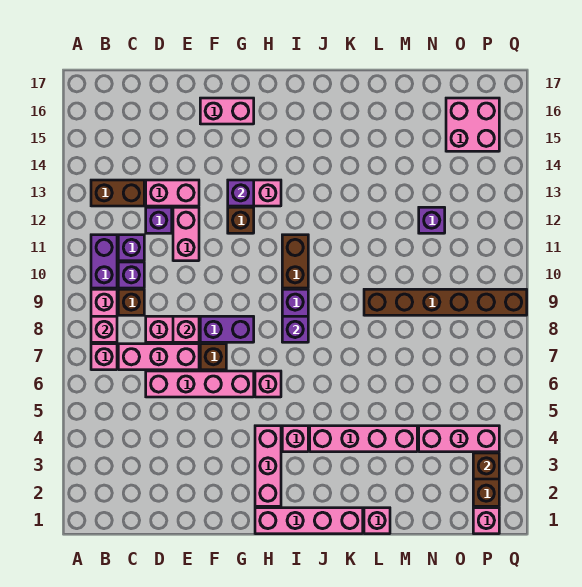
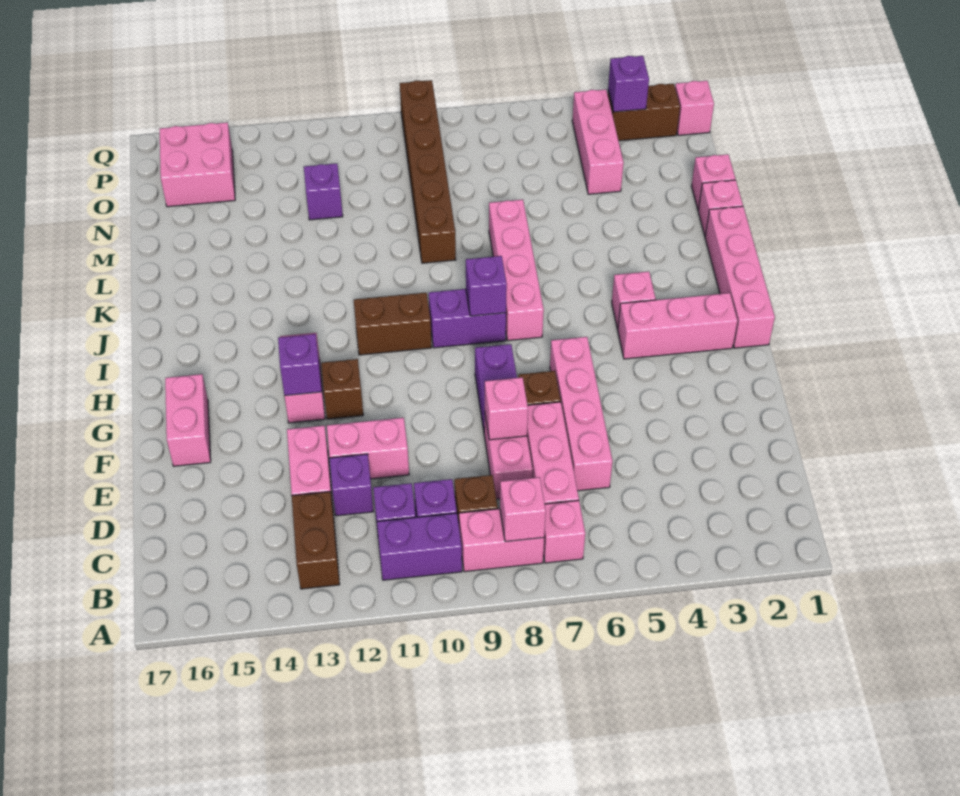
pink 1x1 brick [255,371,281,397] -> pink 1x1 brick moved to [692,154,735,210]
pink 1x4 brick [310,426,417,452] -> pink 1x4 brick moved to [489,200,544,341]
brown 1x1 brick [473,453,499,479] -> purple 1x1 brick [608,56,649,112]

